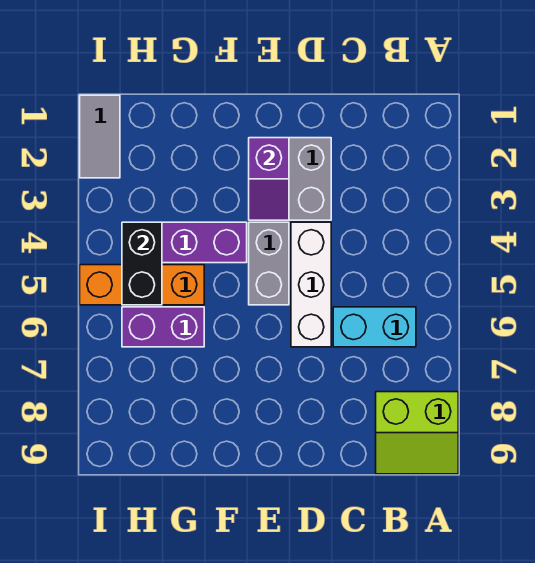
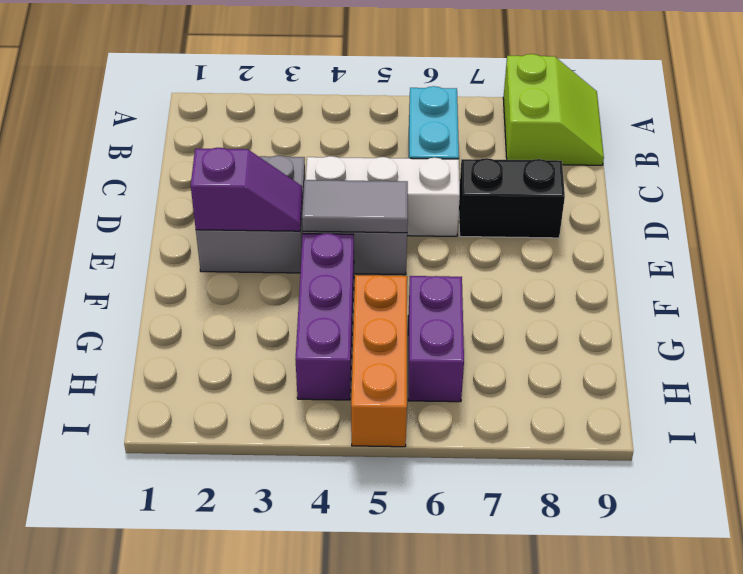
black 1x2 brick [122,222,162,305] -> black 1x2 brick moved to [459,158,565,238]
grey 1x2 tile [80,95,120,178] -> grey 1x2 tile moved to [302,180,408,233]

